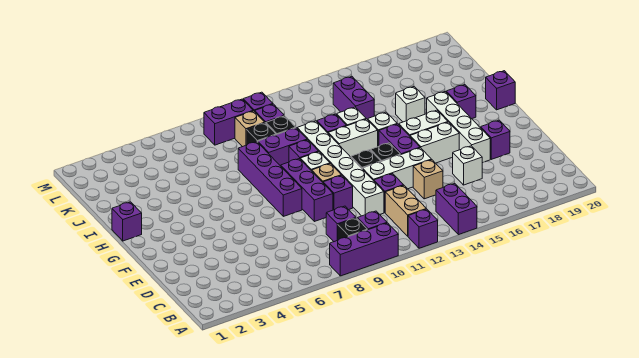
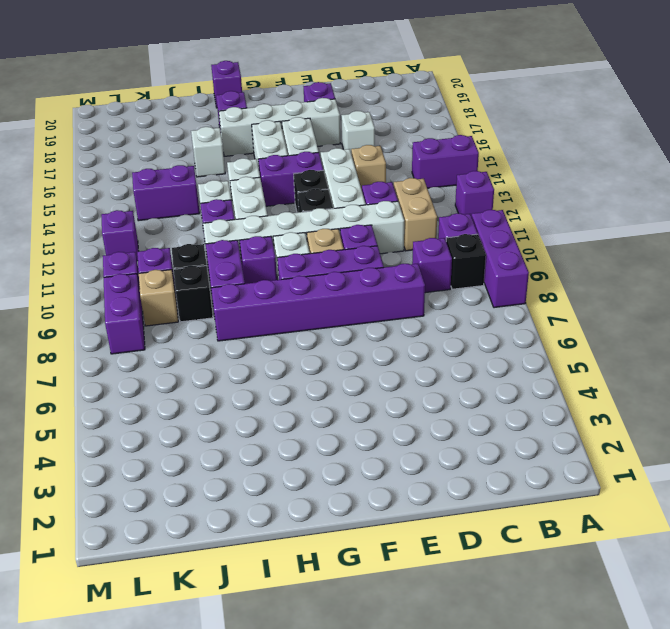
tan 1x2 brick [385,186,426,236] -> tan 1x2 brick turned to [394,178,437,251]
purple 1x4 brick [238,142,302,216] -> purple 1x6 brick [211,264,425,341]
purple 1x1 brick [112,202,142,241] -> purple 1x1 brick moved to [101,210,138,261]

